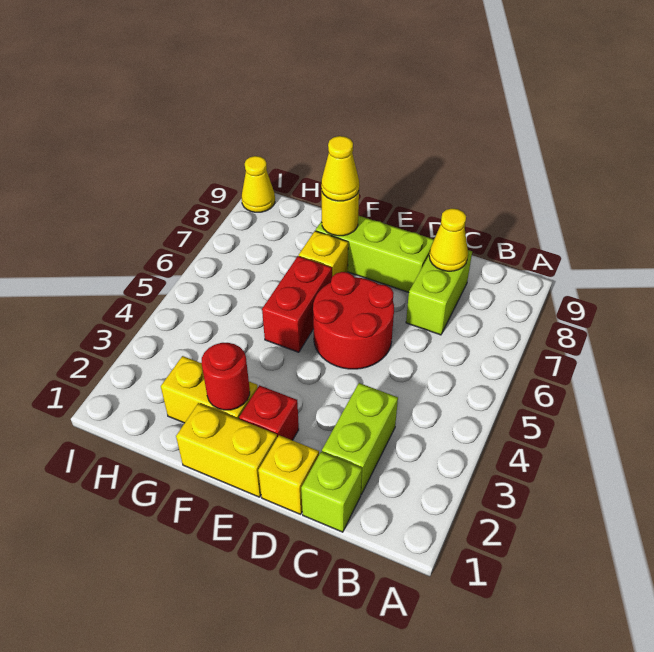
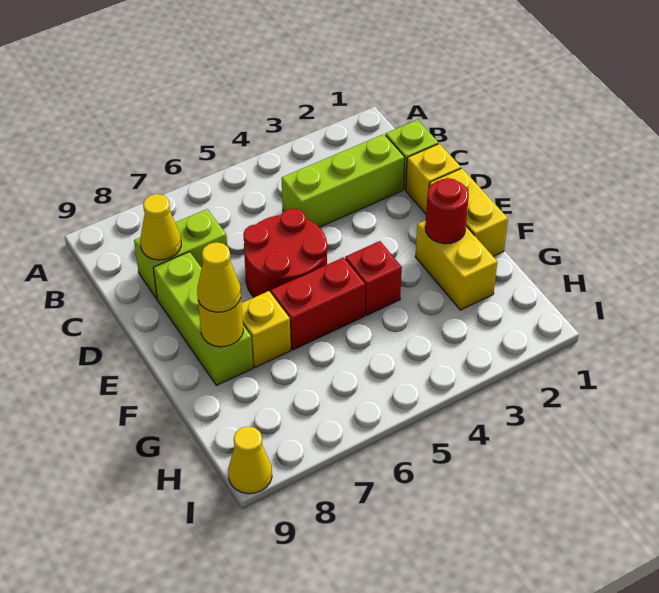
lime 1x2 brick [322,383,398,494] -> lime 1x3 brick [282,134,405,227]
red 1x1 brick [239,385,299,440] -> red 1x1 brick moved to [345,241,402,316]

